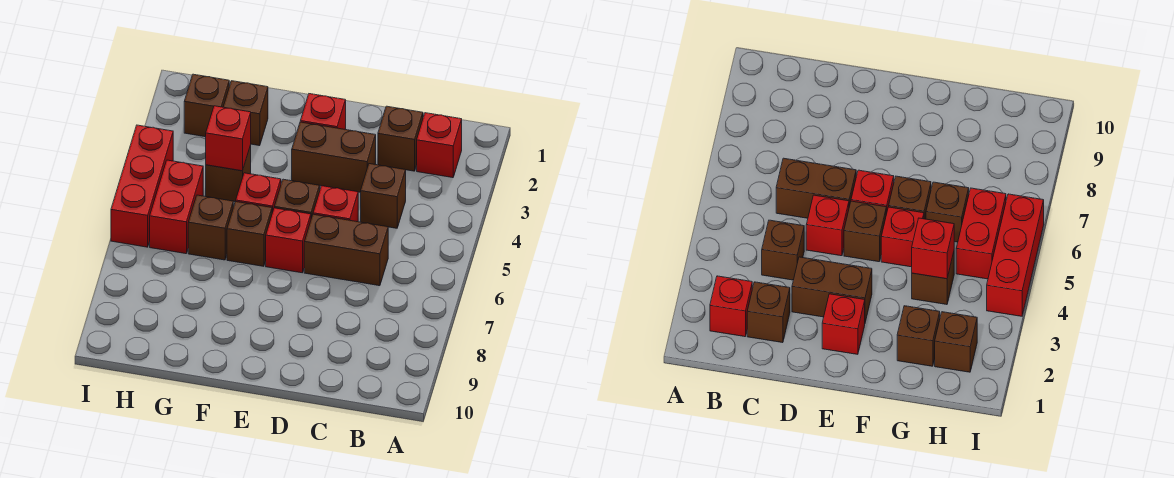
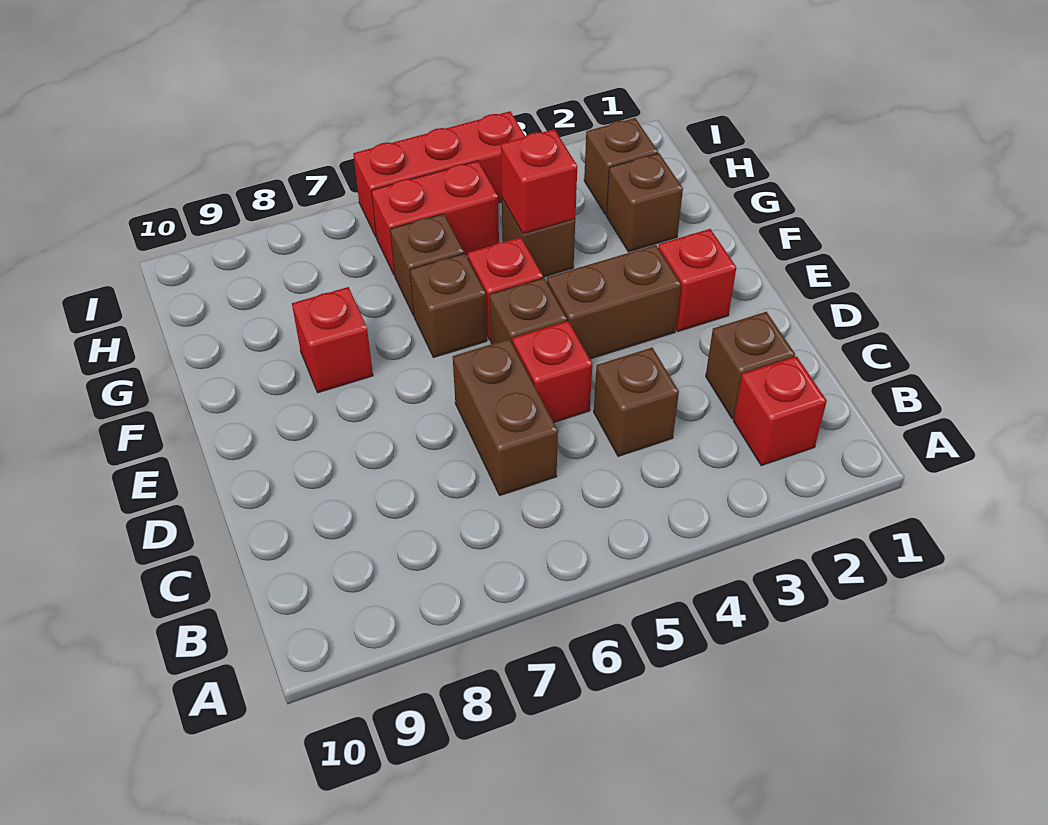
brown 1x2 brick [292,122,376,192] -> brown 1x2 brick turned to [547,245,681,359]
red 1x1 brick [266,208,311,273] -> red 1x1 brick moved to [292,287,373,393]

